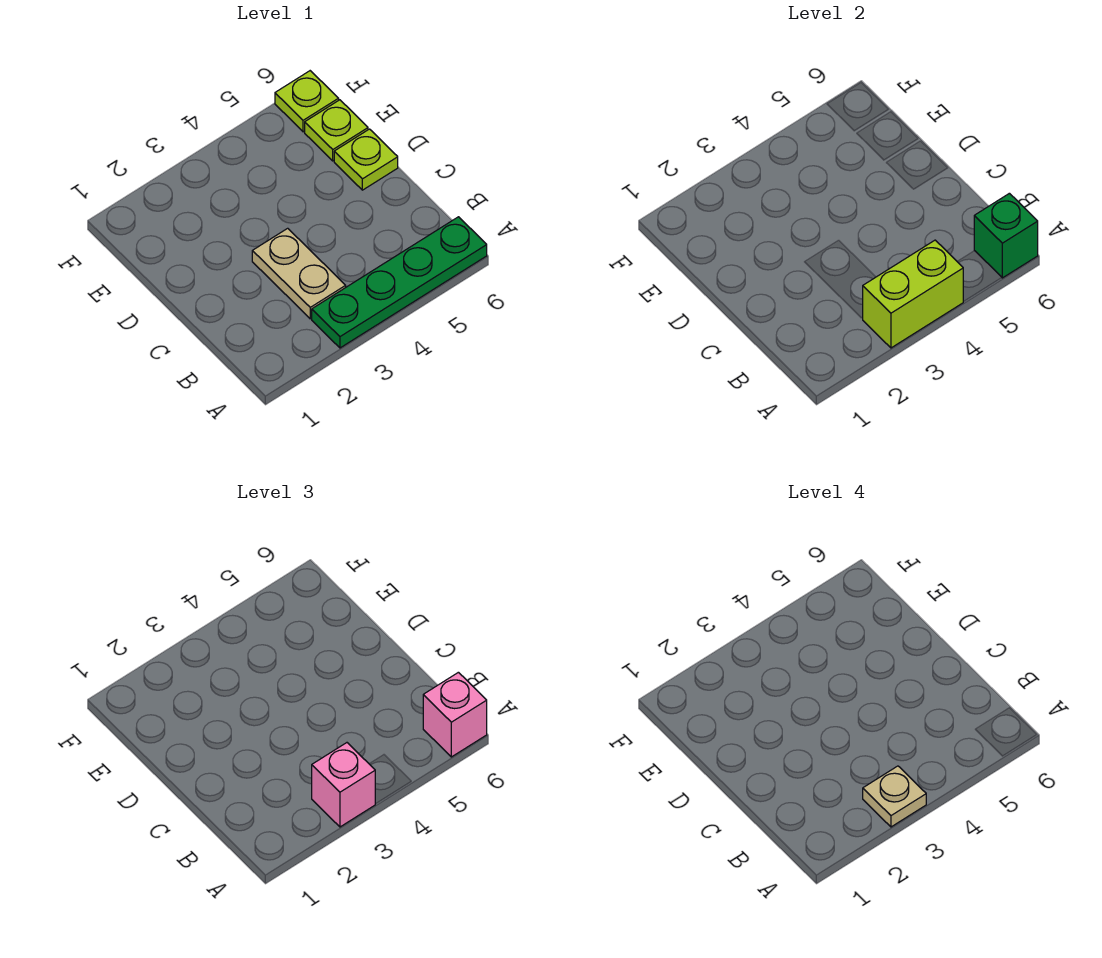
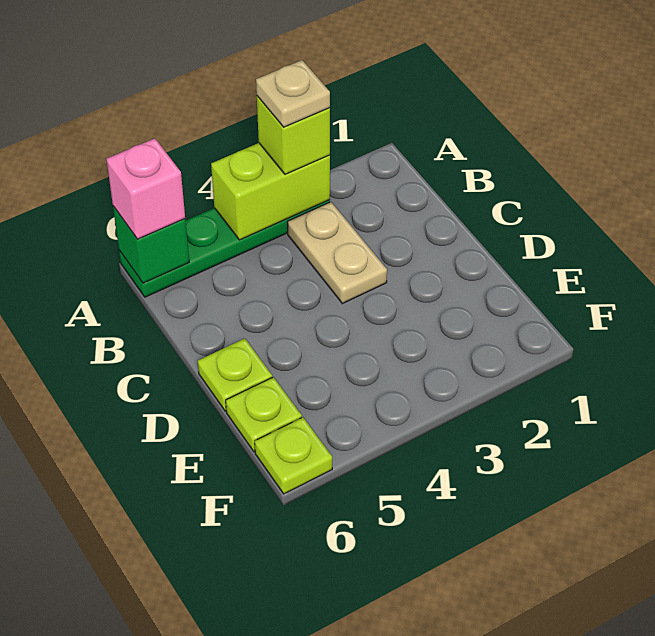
pink 1x1 brick [312,743,375,827] -> lime 1x1 brick [257,96,330,174]

